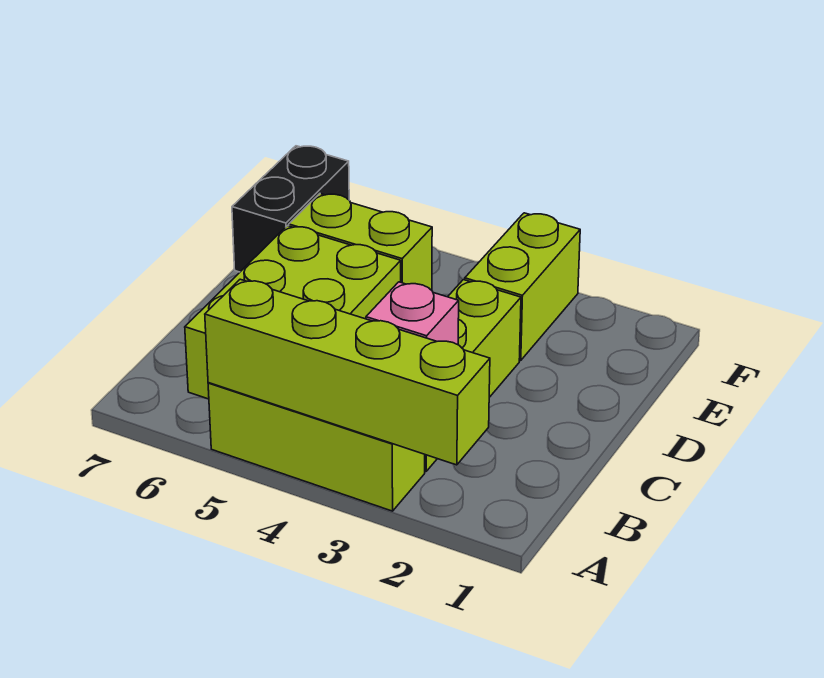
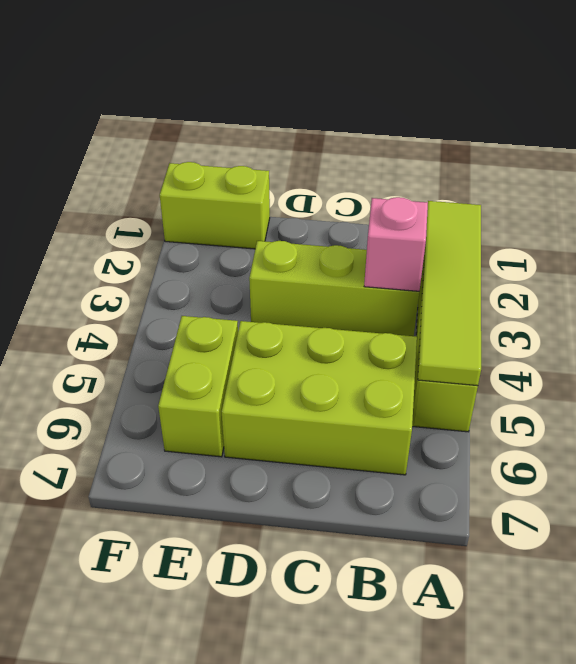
lime 1x4 brick [205,279,490,465] -> lime 1x4 tile [418,201,481,386]
lime 1x2 brick [465,213,580,361] -> lime 1x2 brick moved to [160,162,270,249]
black 1x2 brick [232,146,349,272] -> none

